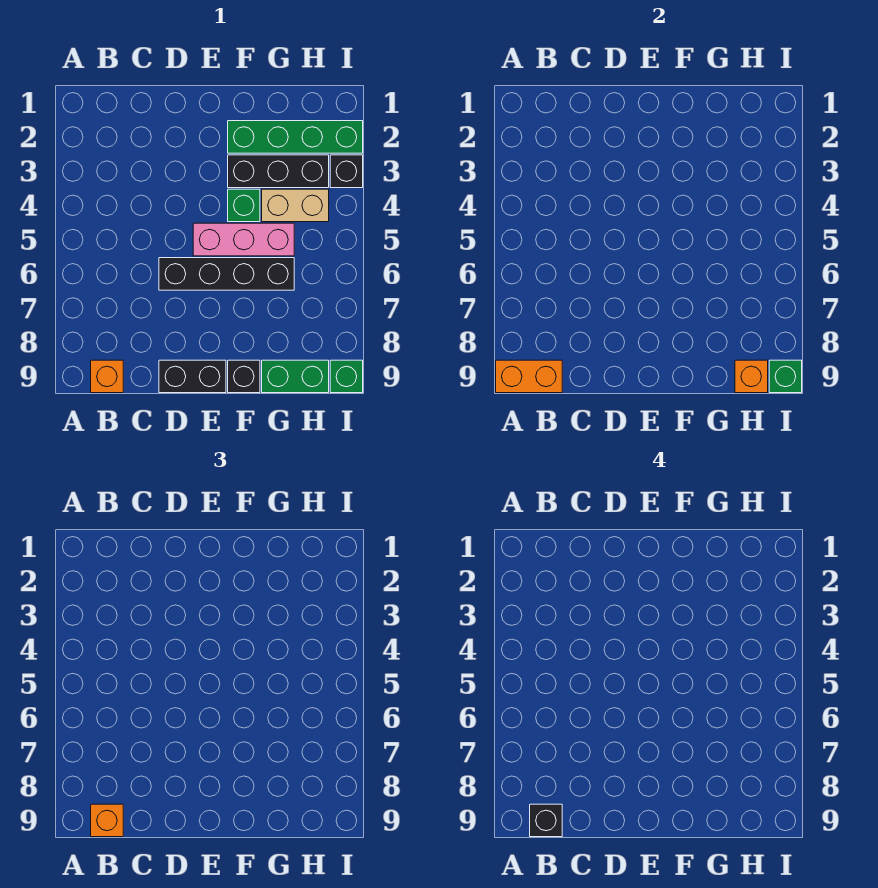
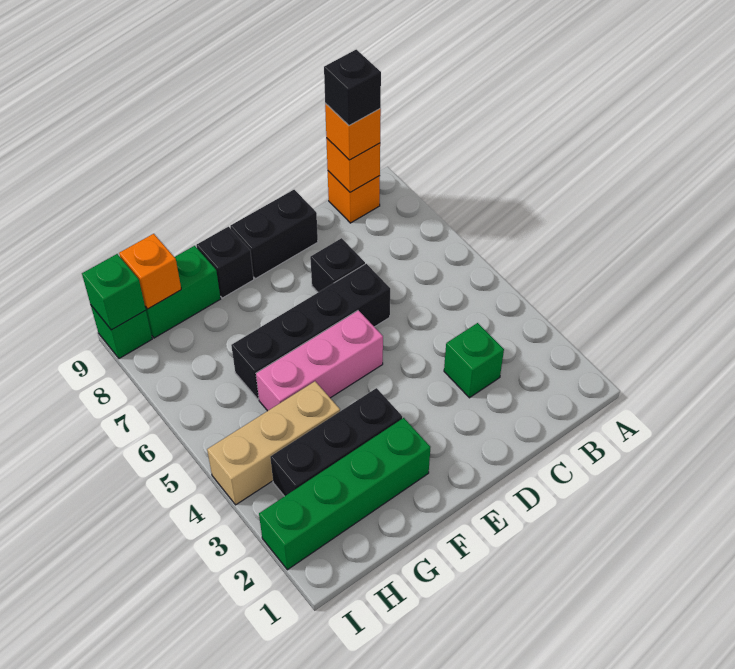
orange 1x2 brick [496,360,562,393] -> orange 1x1 brick [326,138,380,192]
green 1x1 brick [228,189,260,222] -> green 1x1 brick moved to [444,323,504,398]
tan 1x2 brick [262,189,329,222] -> tan 1x3 brick [207,381,340,505]
black 1x1 brick [330,155,363,188] -> black 1x1 brick moved to [310,238,365,292]

